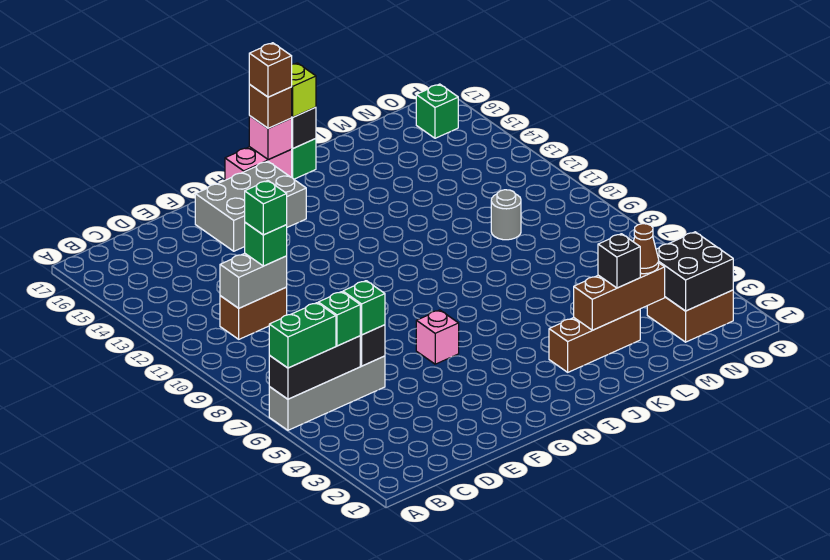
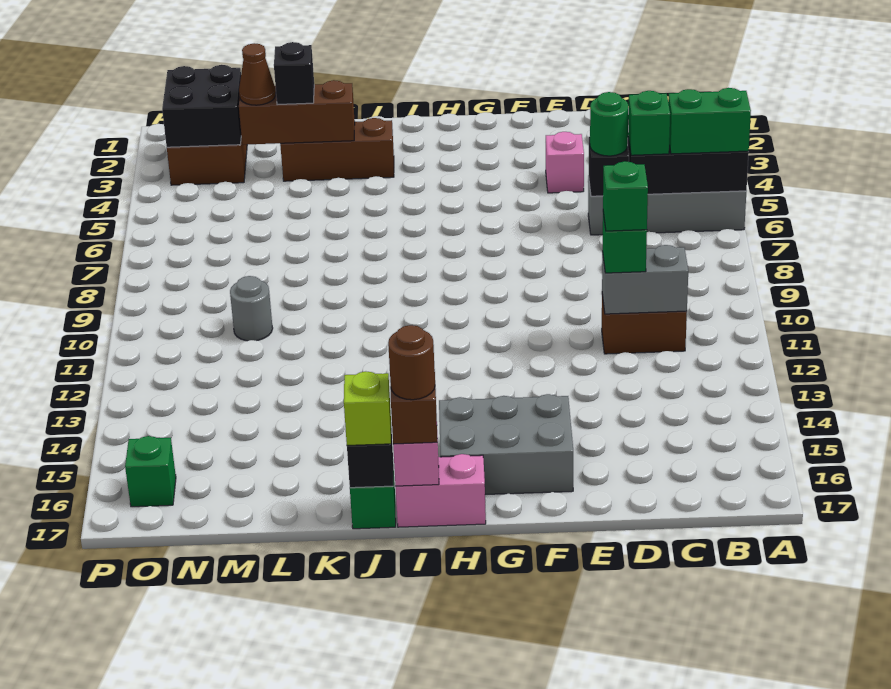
green 1x1 brick [343,281,385,335] -> green 1x1 round brick [590,92,628,156]
pink 1x1 brick [416,310,459,364] -> pink 1x1 brick moved to [546,132,584,193]
brown 1x1 brick [249,43,292,97] -> brown 1x1 round brick [388,325,435,400]

